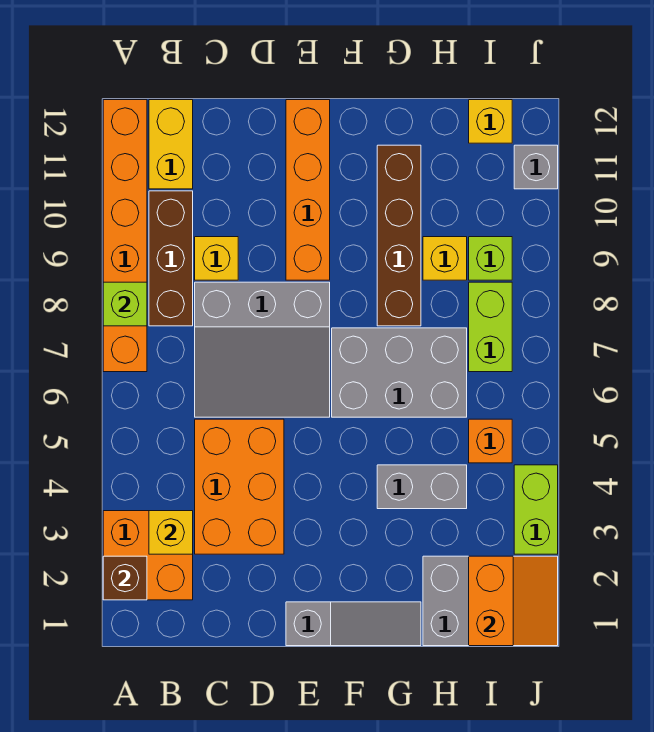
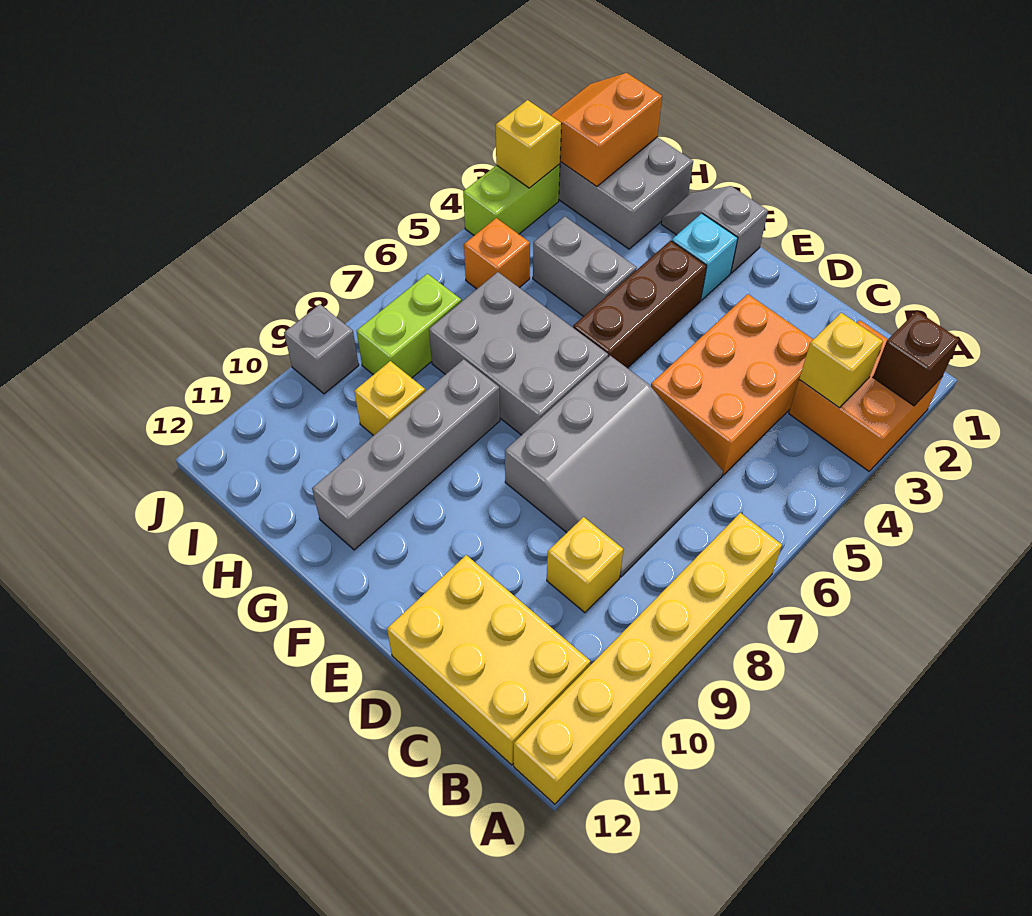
orange 1x6 brick [103,100,147,372] -> yellow 1x6 brick [514,513,782,804]
lime 1x1 brick [103,282,147,326] -> none
brown 1x3 brick [149,191,193,326] -> brown 1x3 brick moved to [573,241,707,368]
yellow 1x2 brick [149,100,193,189] -> yellow 2x3 brick [387,555,591,765]
grey 3x3 slope [195,282,330,417] -> grey 3x3 slope turned to [505,356,723,577]
grey 1x3 slope [286,602,421,646] -> grey 1x2 slope [661,186,768,273]
orange 1x4 brick [286,100,330,280] -> none
none -> cyan 1x1 brick [672,213,738,300]
brown 1x4 brick [377,145,421,326] -> grey 1x4 brick [312,359,500,550]
lime 1x1 brick [469,237,512,280] -> none
yellow 1x1 brick [469,100,512,143] -> yellow 1x1 brick moved to [496,100,562,188]
grey 1x1 brick [514,145,558,189] -> grey 1x1 brick moved to [284,304,359,394]

